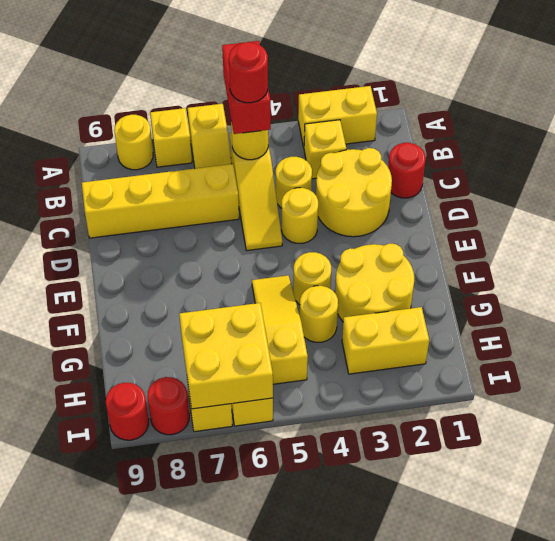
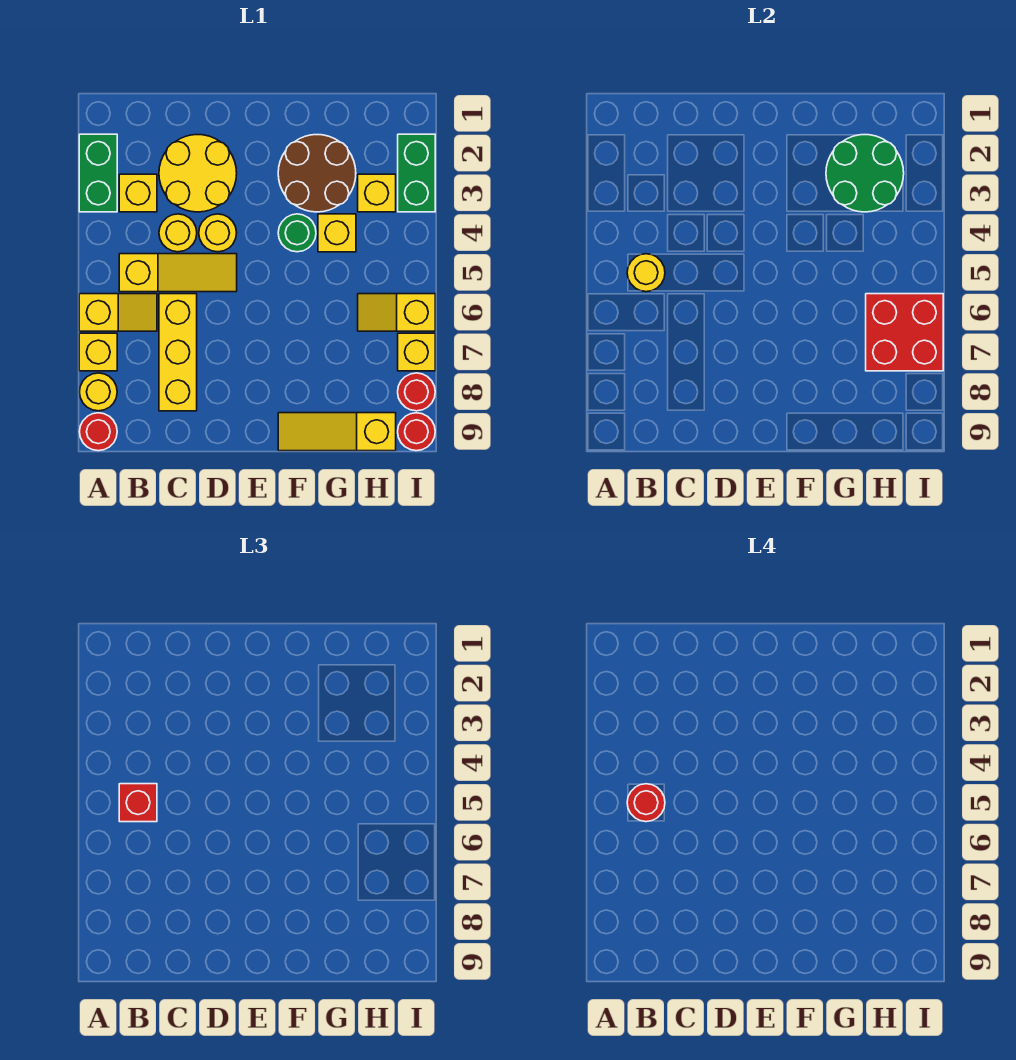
yellow 1x2 brick [298,86,377,147] -> green 1x2 brick [79,134,117,212]
red 1x2 brick [222,41,271,134] -> red 1x1 brick [119,784,157,822]
red 1x1 round brick [388,143,426,198] -> red 1x1 round brick moved to [79,413,117,451]
yellow 1x4 brick [82,164,239,238] -> yellow 1x3 brick [159,294,197,411]
yellow 2x2 round brick [335,243,414,321] -> brown 2x2 round brick [278,135,356,212]
yellow 1x1 round brick [293,252,331,305] -> green 1x1 round brick [278,214,316,252]
yellow 1x3 slope [252,275,308,384] -> yellow 1x3 slope moved to [278,413,396,451]
none -> green 2x2 round brick [826,135,904,212]
yellow 1x1 round brick [300,286,338,342] -> yellow 1x1 brick [318,214,356,252]
yellow 1x2 brick [342,307,429,374] -> yellow 1x1 brick [358,174,396,212]
yellow 2x2 brick [179,303,273,409] -> red 2x2 brick [866,294,943,371]
none -> green 1x2 brick [398,134,435,212]

